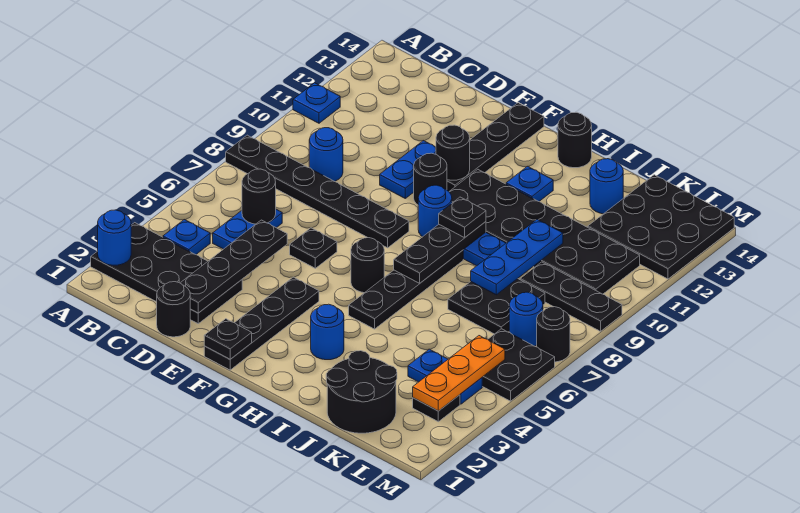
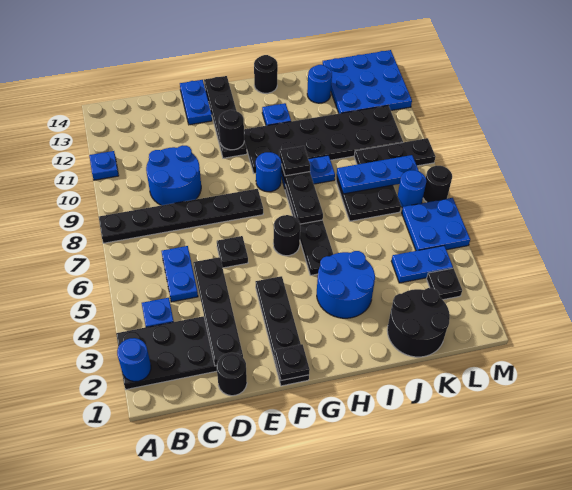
black 1x1 round brick [242,169,276,224] -> none
blue 1x1 round brick [309,128,343,181] -> blue 2x2 round brick [146,145,201,205]
blue 1x2 plate [380,141,436,198] -> blue 1x2 plate moved to [180,80,212,125]
black 1x1 round brick [414,153,447,205] -> none
blue 1x1 round brick [311,304,344,360] -> blue 2x2 round brick [317,251,375,318]
blue 1x3 plate [471,219,563,295] -> blue 1x3 plate turned to [337,155,419,194]
black 3x3 plate [588,175,734,279] -> blue 3x3 plate [323,50,412,113]
orange 1x3 plate [413,336,505,411] -> none
black 2x2 plate [482,329,555,401] -> blue 2x2 plate [402,198,470,251]

